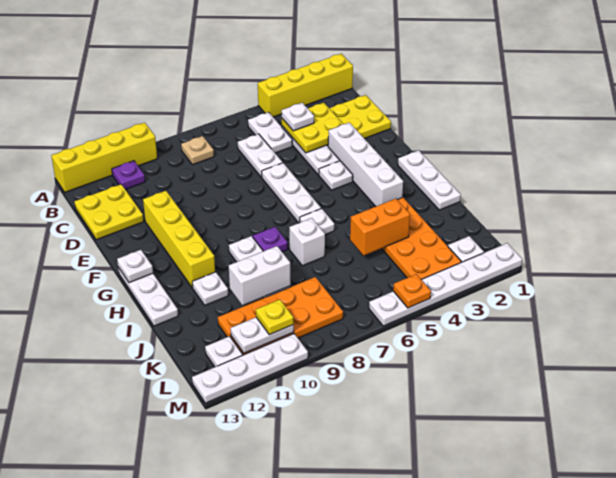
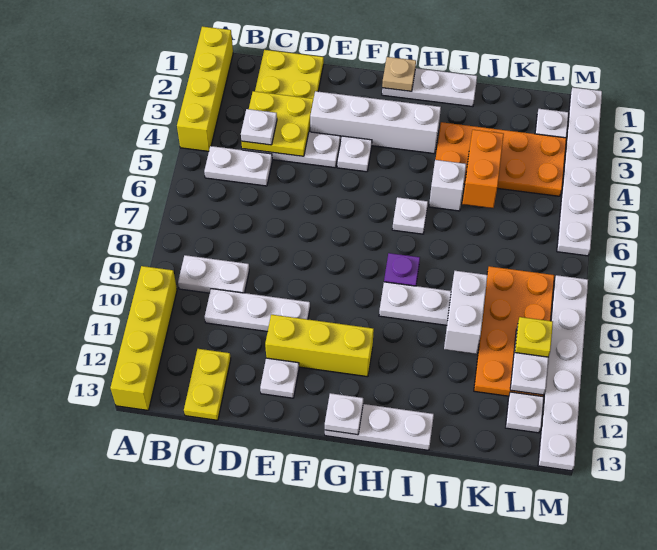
tan 1x1 plate [181,136,214,165] -> tan 1x1 plate moved to [382,57,416,91]
purple 1x1 plate [112,161,145,189] -> none
white 1x2 plate [238,134,283,177] -> white 1x2 plate moved to [178,255,249,293]
yellow 2x2 plate [74,184,144,240] -> yellow 1x2 plate [184,349,231,420]
white 1x3 plate [262,163,321,223] -> white 1x3 plate moved to [205,289,310,332]
yellow 1x4 brick [143,191,215,288] -> yellow 1x3 brick [265,315,374,377]
white 1x1 brick [289,218,325,266] -> white 1x1 brick moved to [429,160,466,211]
white 1x1 plate [192,272,228,305] -> white 1x1 plate moved to [260,358,299,398]
orange 1x1 plate [393,274,431,308] -> none
white 1x4 plate [192,334,308,403] -> white 1x6 plate [538,275,588,471]

